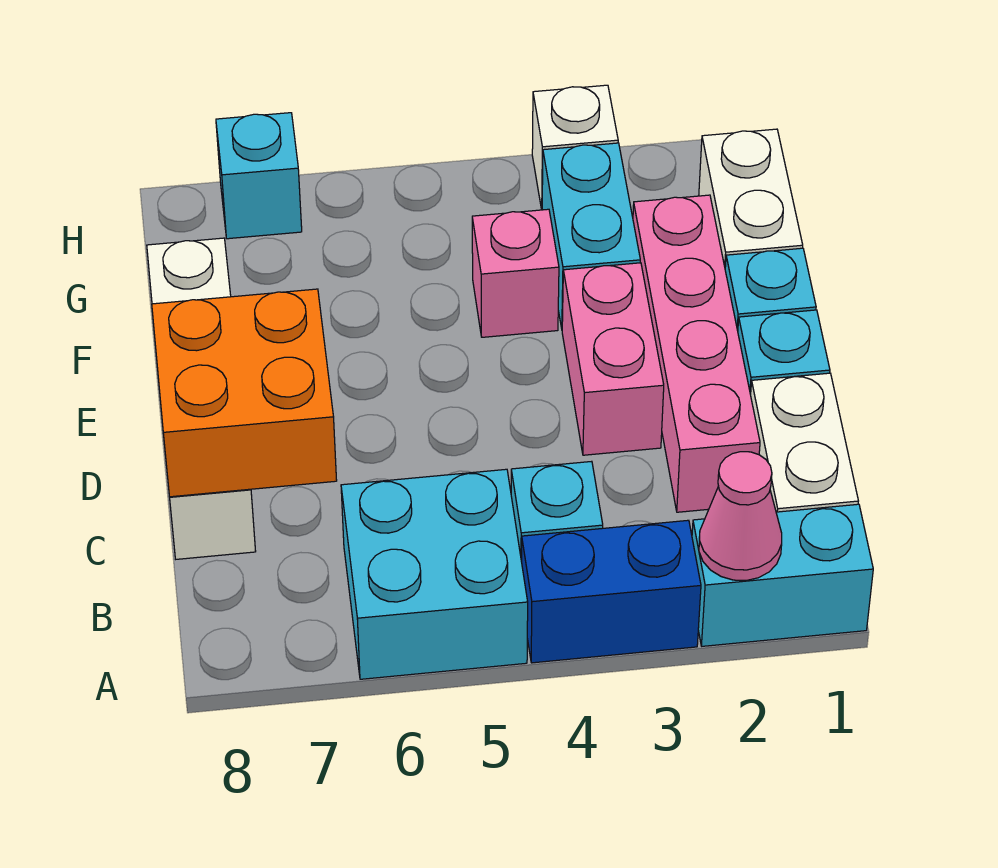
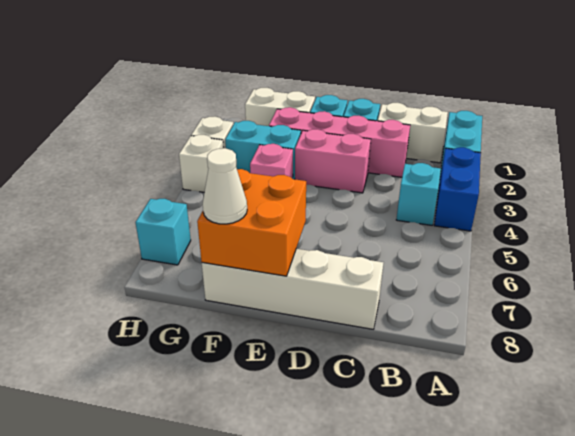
pink 1x1 cone [699,452,782,581] -> none
cyan 2x2 brick [341,469,528,679] -> none
orange 2x2 brick [152,289,337,497] -> orange 2x2 brick moved to [197,169,306,276]
none -> white 1x1 cone [203,148,247,224]
none -> white 1x1 brick [179,135,224,192]

